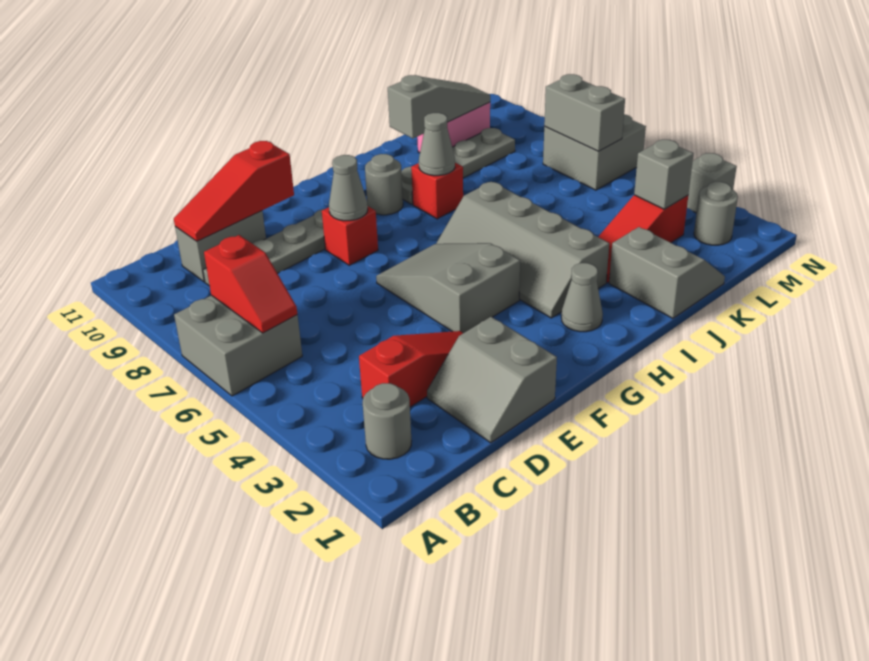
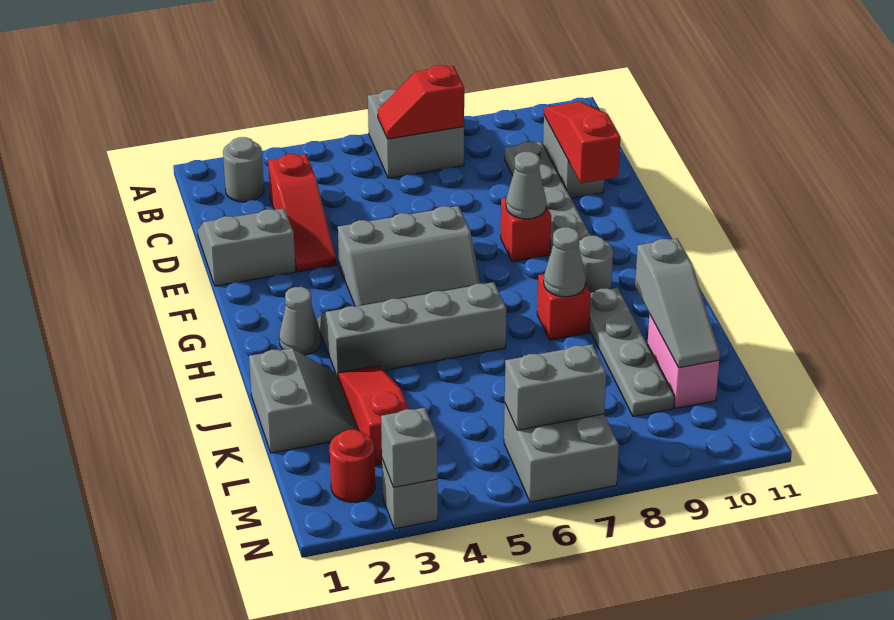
grey 2x3 slope [376,243,520,333] -> grey 2x3 slope turned to [338,206,481,306]
grey 2x2 slope [609,227,725,318] -> grey 2x2 slope turned to [249,348,357,453]
grey 1x1 brick [634,140,693,209] -> grey 1x1 brick moved to [381,408,437,488]
grey 1x1 round brick [694,182,738,245] -> red 1x1 round brick [330,430,375,502]

